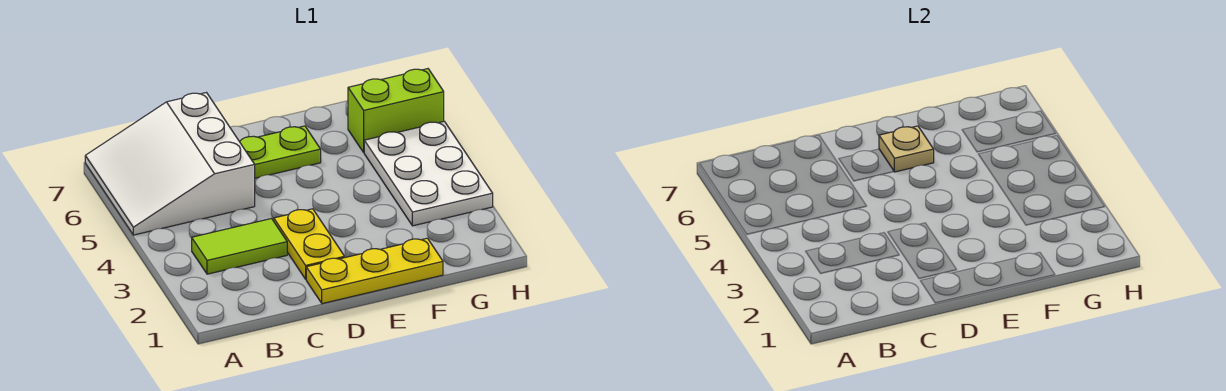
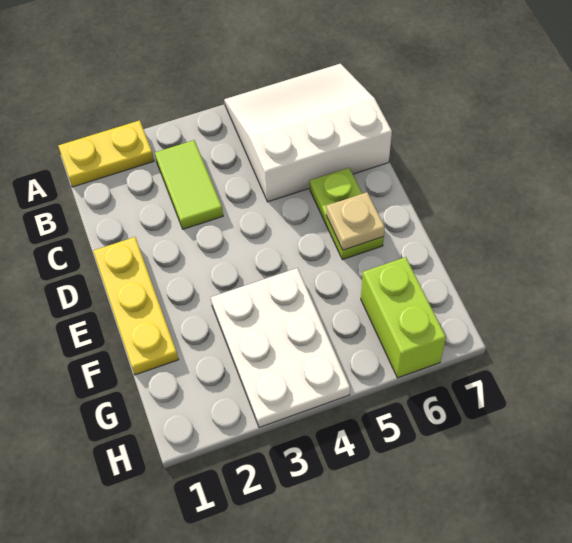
yellow 1x2 plate [274,209,345,279] -> yellow 1x2 plate moved to [58,120,154,187]
white 2x3 plate [364,121,493,226] -> white 2x3 plate turned to [211,268,350,427]

